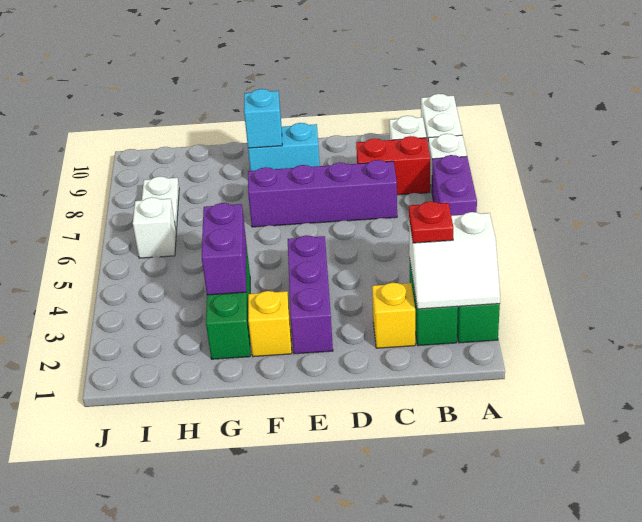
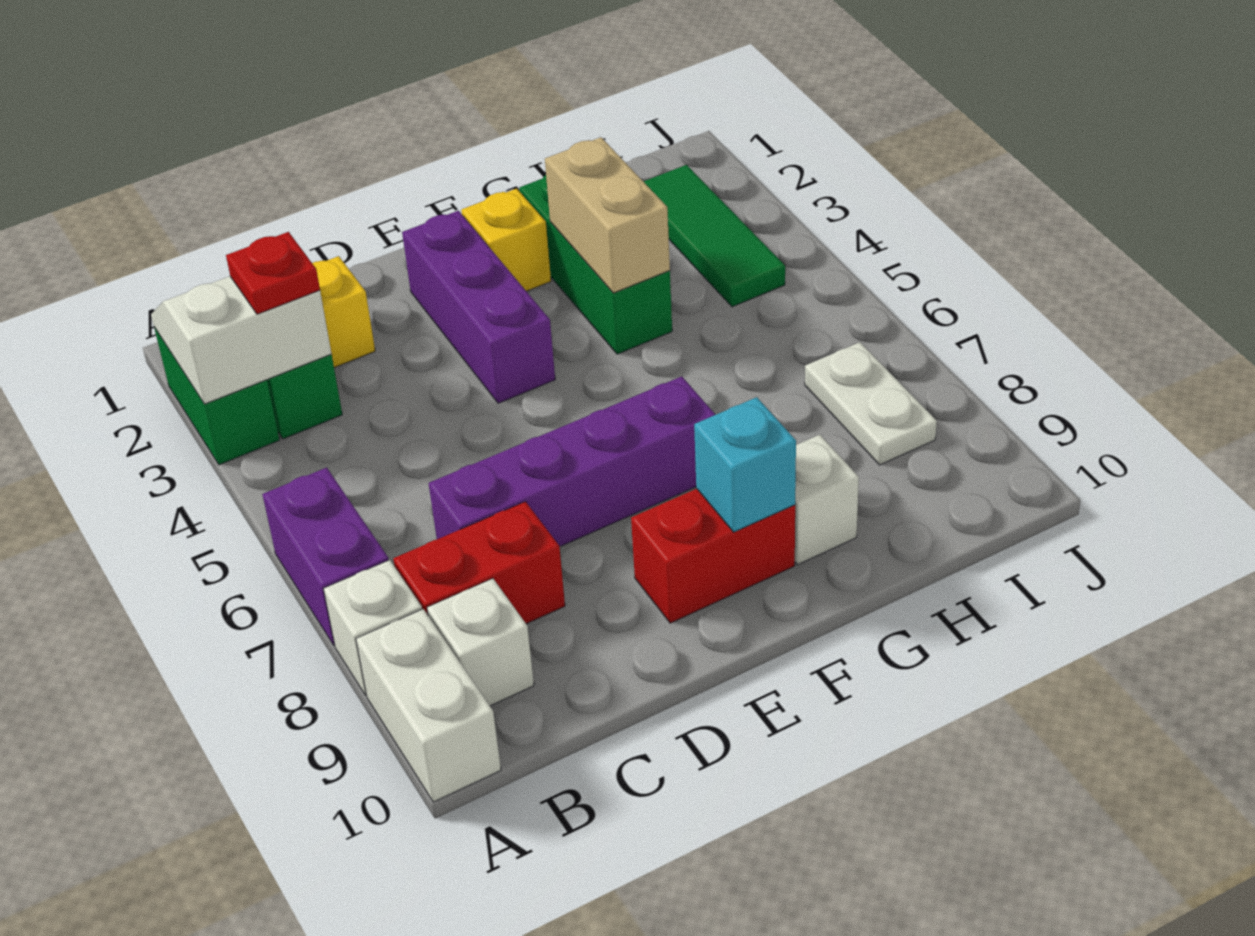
cyan 1x2 brick [248,123,320,171] -> red 1x2 brick [631,489,795,623]
purple 1x2 brick [202,203,246,295] -> tan 1x2 brick [545,137,670,293]
none -> green 1x3 tile [643,165,785,307]
white 1x1 brick [133,197,176,258] -> white 1x1 brick moved to [795,435,859,564]

